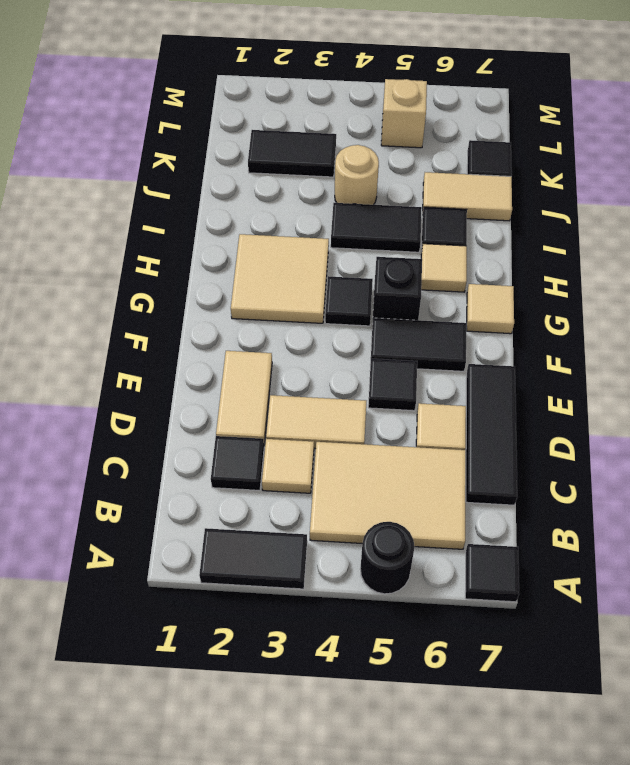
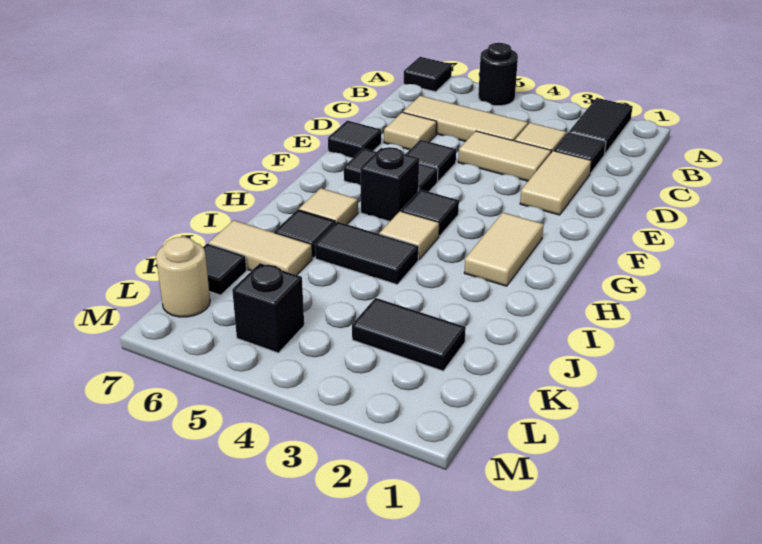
black 1x2 tile [199,528,307,589] -> black 1x2 tile turned to [569,98,633,154]
tan 2x3 tile [310,442,466,549] -> tan 1x3 tile [403,96,528,141]
black 1x3 tile [466,364,517,505] -> black 1x1 tile [328,121,381,158]
tan 2x2 tile [231,234,329,323] -> tan 1x2 tile [464,213,544,286]
tan 1x1 tile [467,284,514,334] -> tan 1x1 tile moved to [379,211,439,260]
tan 1x1 round brick [335,145,379,205] -> tan 1x1 round brick moved to [156,237,210,317]
tan 1x1 brick [381,79,427,148] -> black 1x1 brick [232,263,304,353]

